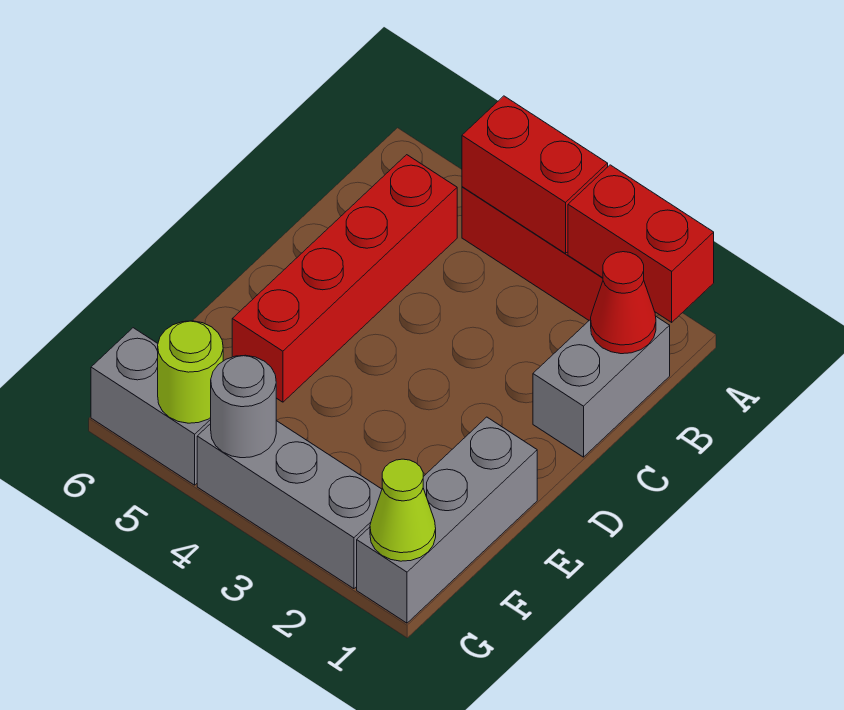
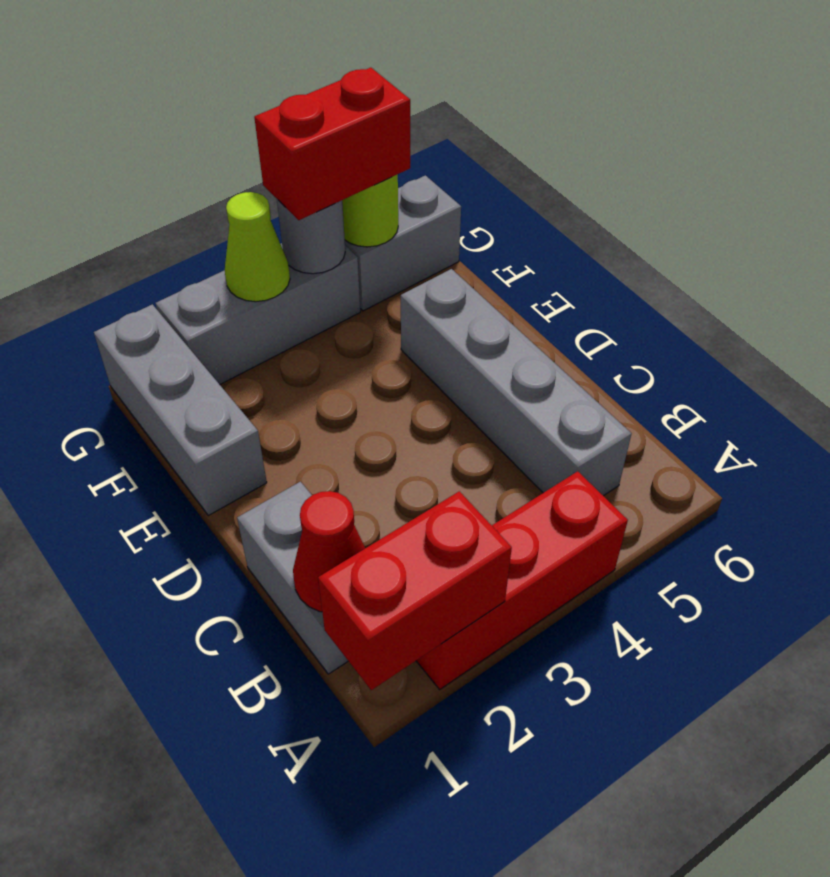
red 1x2 brick [462,96,608,254] -> red 1x2 brick moved to [254,68,410,220]
red 1x4 brick [232,155,457,402] -> grey 1x4 brick [401,269,631,496]
lime 1x1 cone [370,459,436,561] -> lime 1x1 cone moved to [225,192,290,302]

